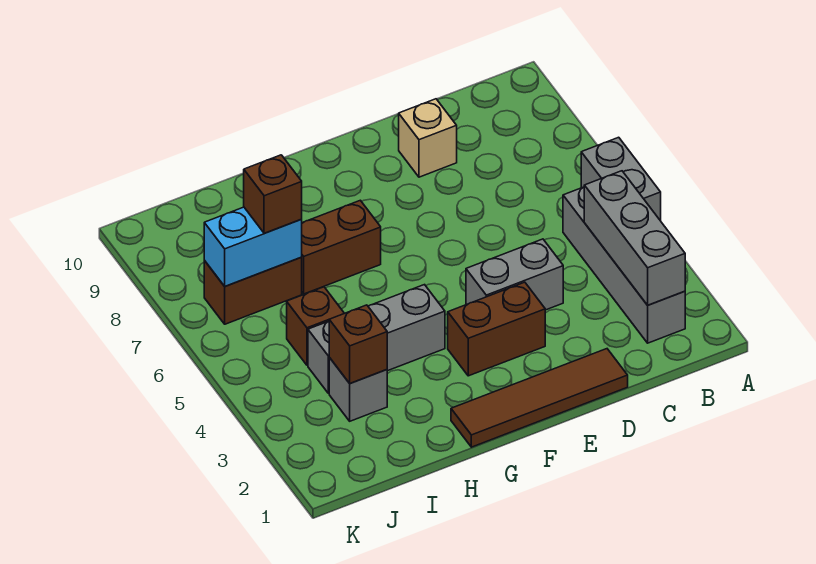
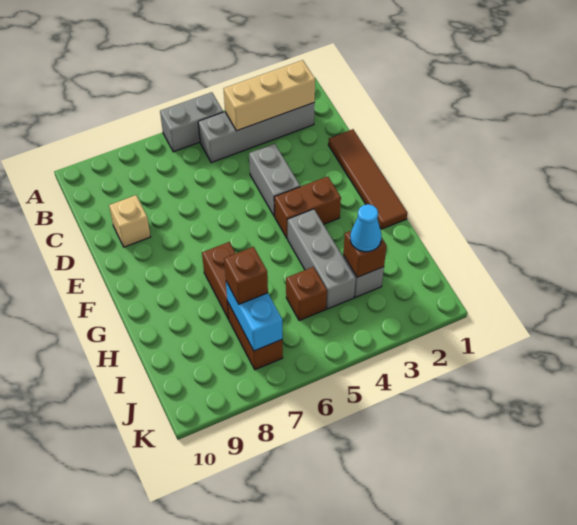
grey 1x3 brick [584,171,685,305] -> tan 1x3 brick [224,60,315,131]
brown 1x2 brick [448,282,545,376] -> brown 1x2 brick turned to [274,176,341,239]
none -> cyan 1x1 cone [350,204,381,252]

